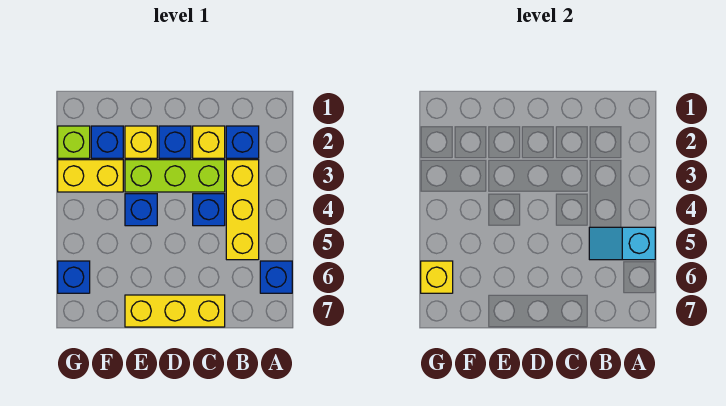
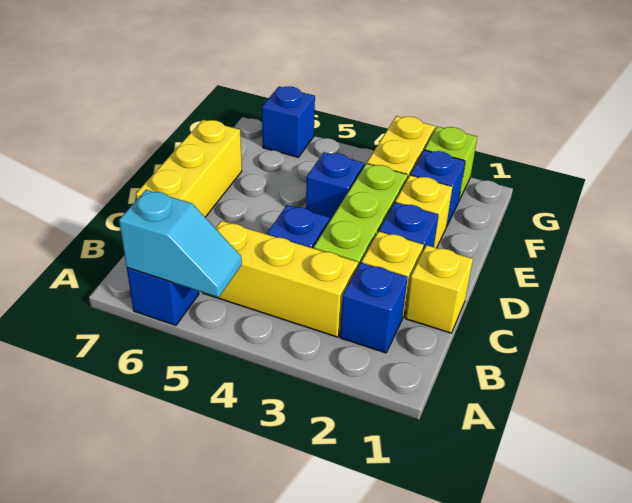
cyan 1x2 slope [589,227,655,260] -> cyan 1x2 slope turned to [119,190,242,297]
yellow 1x1 brick [421,261,453,293] -> yellow 1x1 brick moved to [405,245,473,333]

